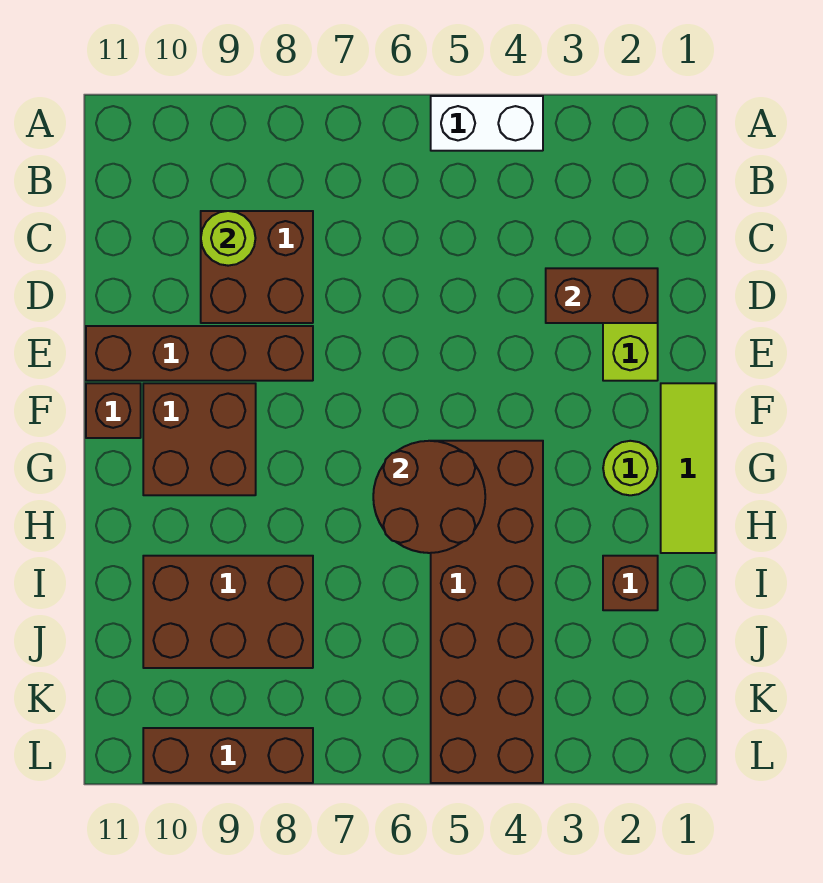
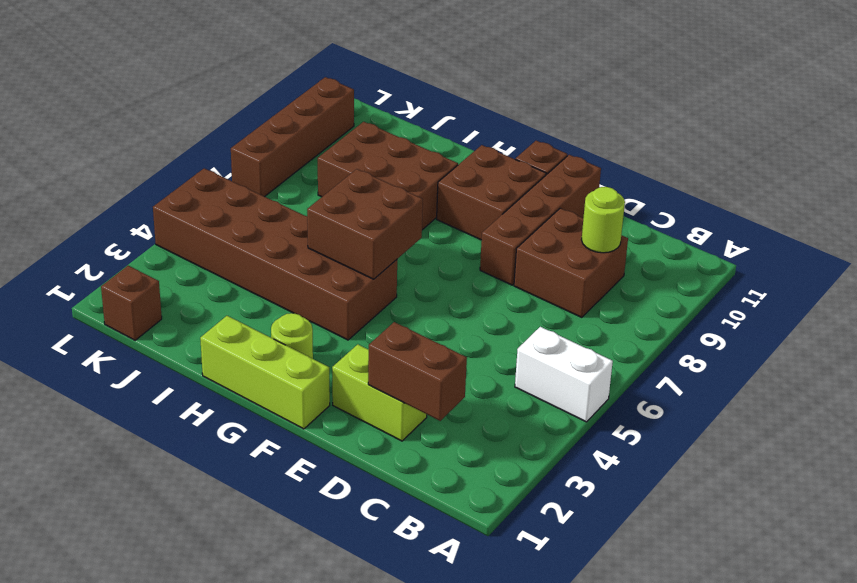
white 1x2 brick [431,96,543,151] -> white 1x2 brick turned to [515,327,613,422]
brown 1x2 brick [546,268,658,323] -> brown 1x2 brick turned to [368,322,467,421]
lime 1x3 tile [661,383,715,553] -> lime 1x3 brick [200,316,330,429]
brown 2x2 round brick [373,441,485,553] -> brown 2x2 brick [307,169,423,279]
brown 1x1 brick [603,556,658,610] -> brown 1x1 brick moved to [101,266,162,340]
brown 2x3 brick [143,556,313,668] -> brown 2x3 brick turned to [318,122,458,230]
brown 1x3 brick [143,728,313,783] -> brown 1x4 brick [231,77,354,197]

